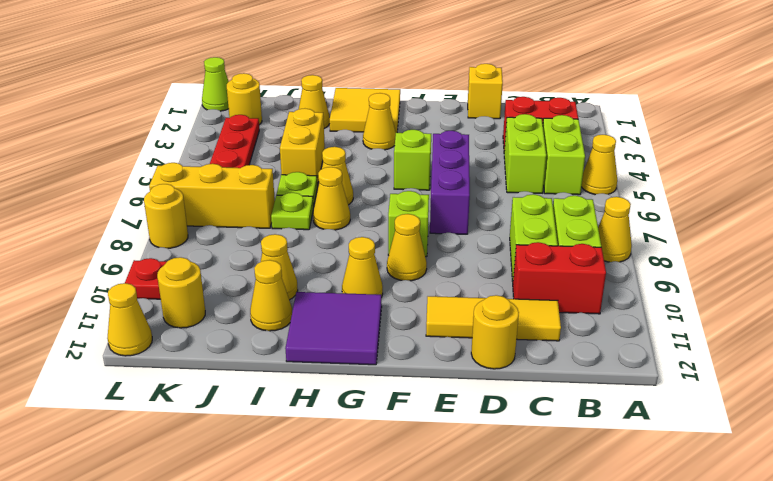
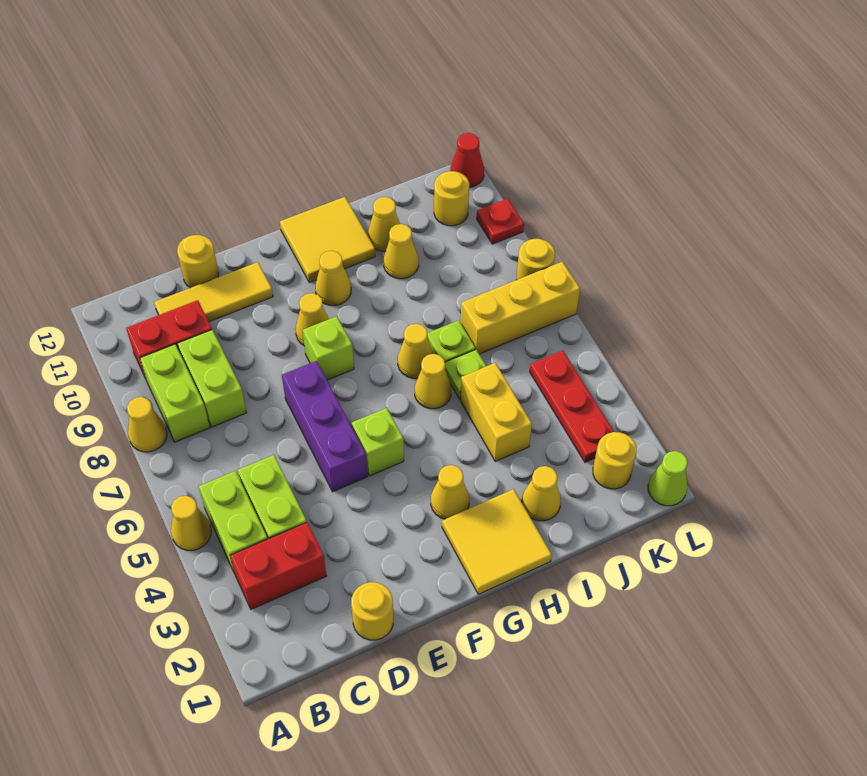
yellow 1x1 brick [468,64,503,119] -> yellow 1x1 round brick [351,582,393,640]
purple 2x2 tile [285,292,382,365] -> yellow 2x2 tile [280,197,375,283]
yellow 1x1 cone [107,283,152,356] -> red 1x1 cone [450,133,484,187]

